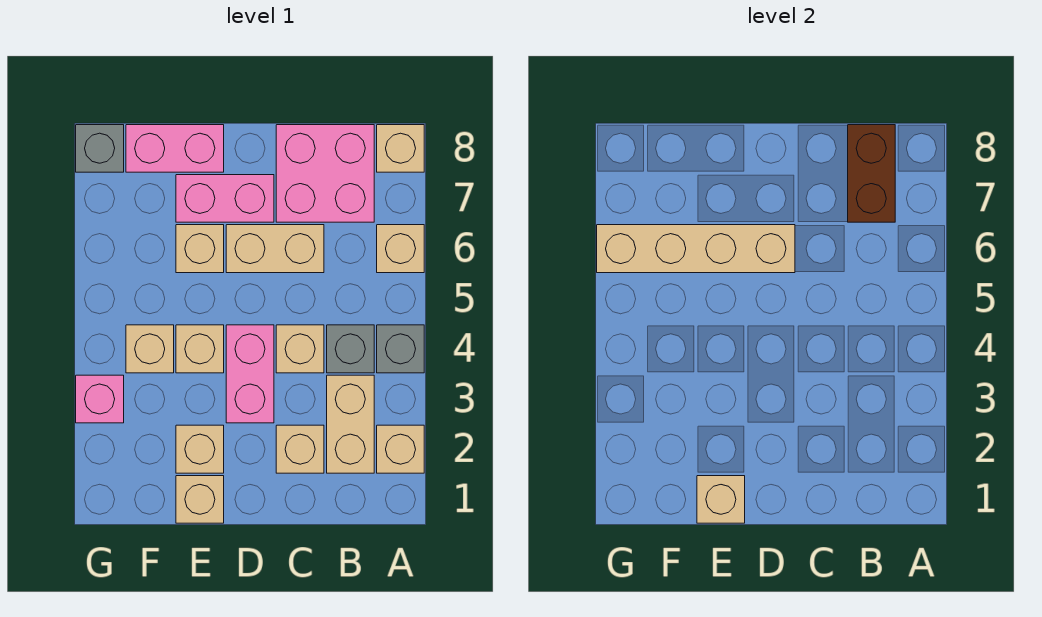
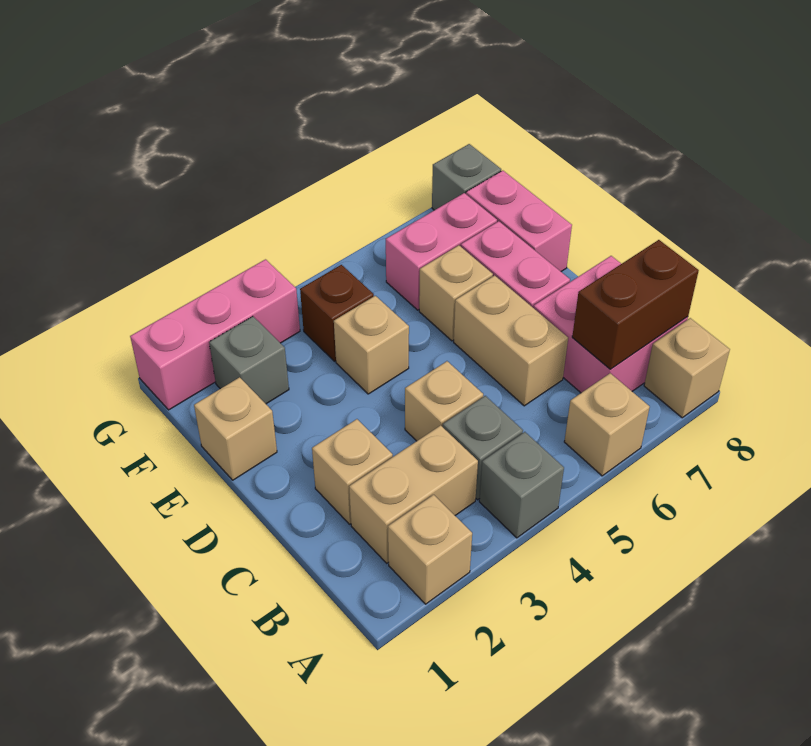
pink 1x2 brick [226,325,274,423] -> pink 1x2 brick moved to [386,193,497,310]
tan 1x4 brick [597,225,795,273] -> none
tan 1x1 brick [697,476,745,523] -> none
tan 1x1 brick [176,425,224,473] -> none
none -> grey 1x1 brick [209,316,289,404]
tan 1x1 brick [126,325,174,373] -> brown 1x1 brick [300,265,374,361]
pink 1x1 brick [76,375,124,423] -> pink 1x3 brick [130,259,300,410]

